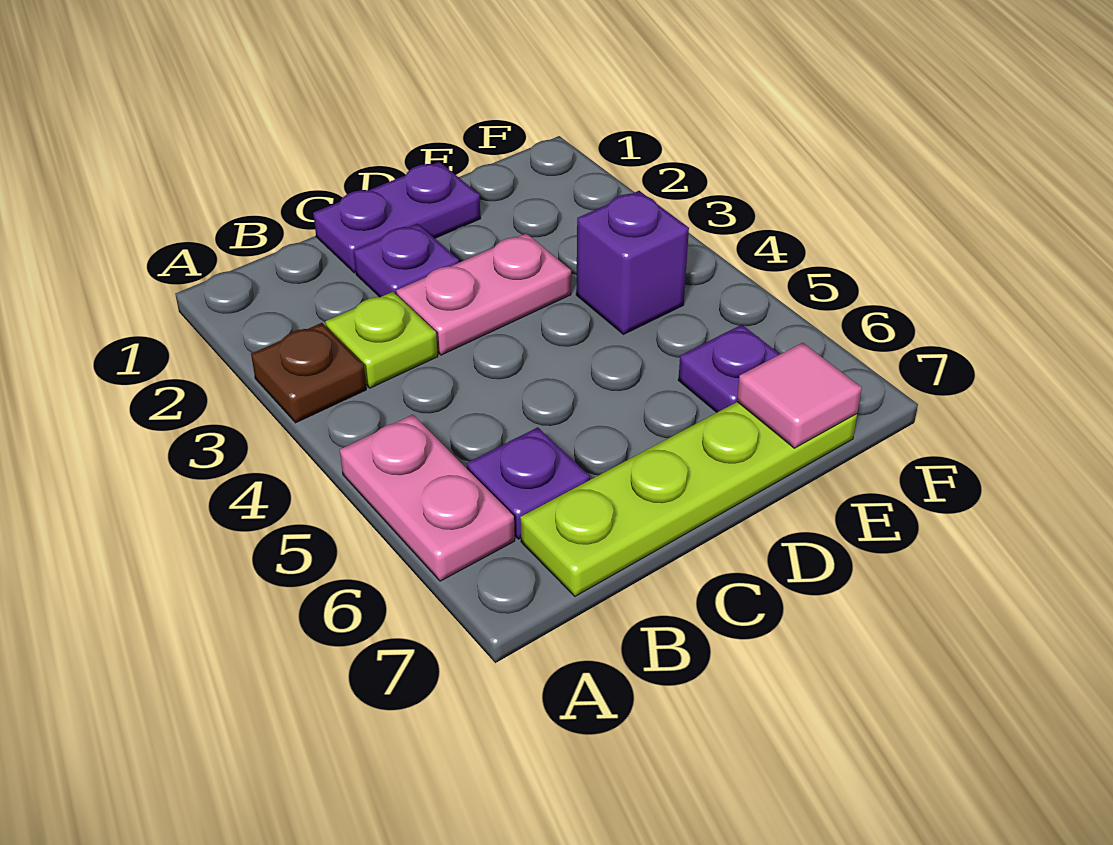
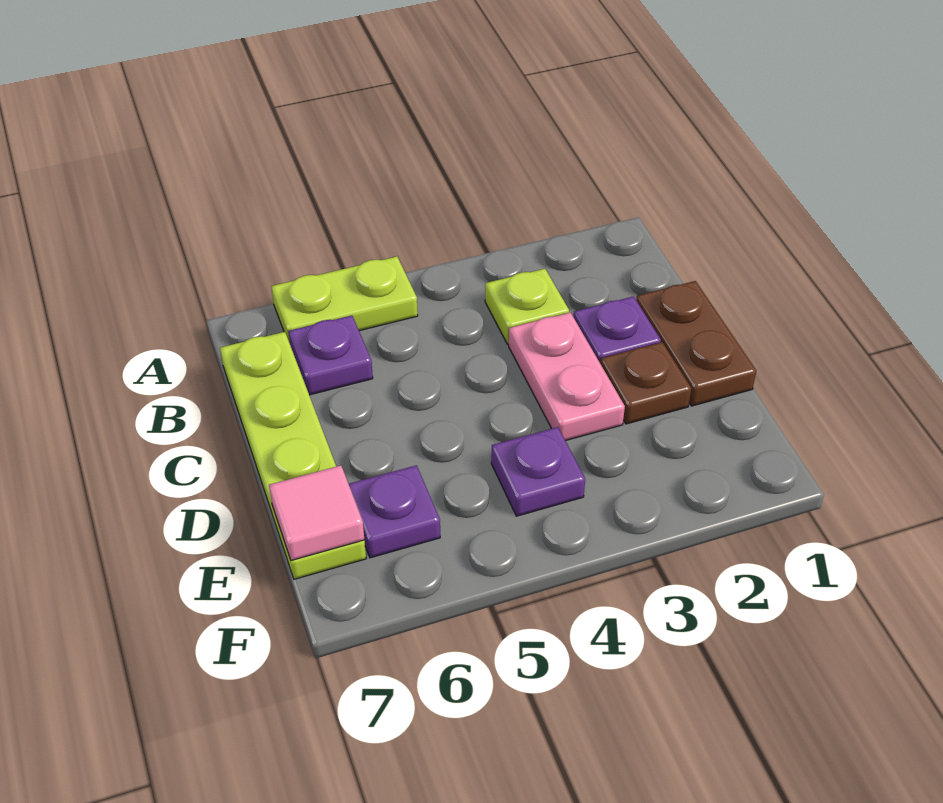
brown 1x1 plate [251,323,366,423] -> brown 1x1 plate moved to [600,342,691,424]
pink 1x2 plate [340,415,515,581] -> lime 1x2 plate [271,256,418,343]
purple 1x2 plate [313,162,480,273] -> brown 1x2 plate [636,281,756,406]
purple 1x1 brick [576,191,689,334] -> purple 1x1 plate [491,427,585,516]

